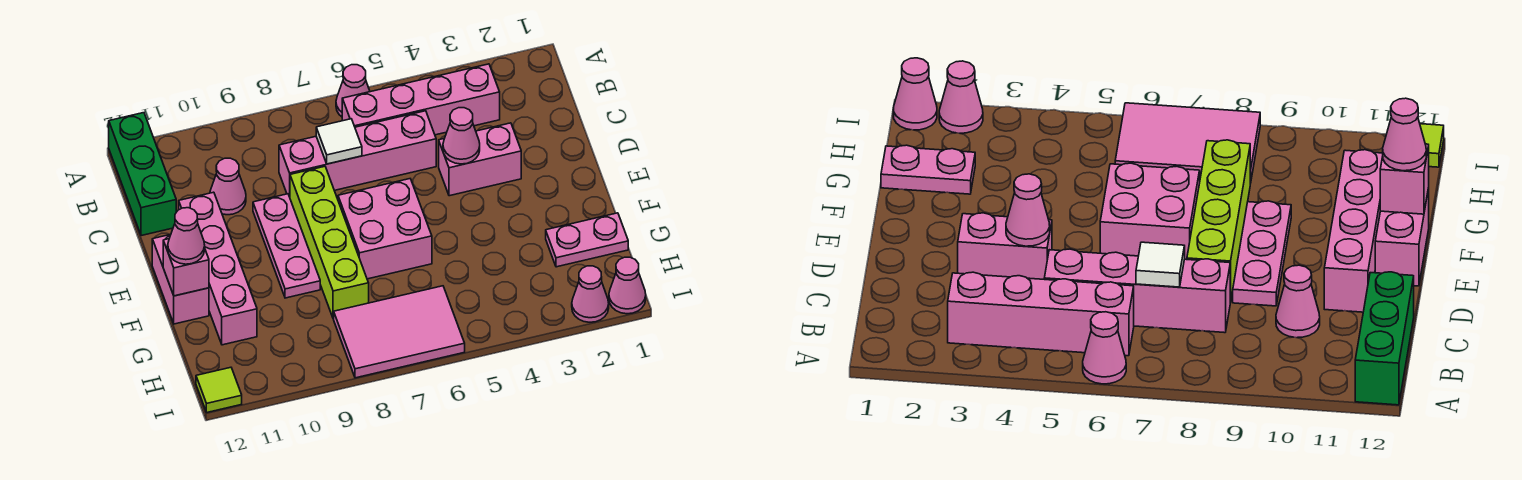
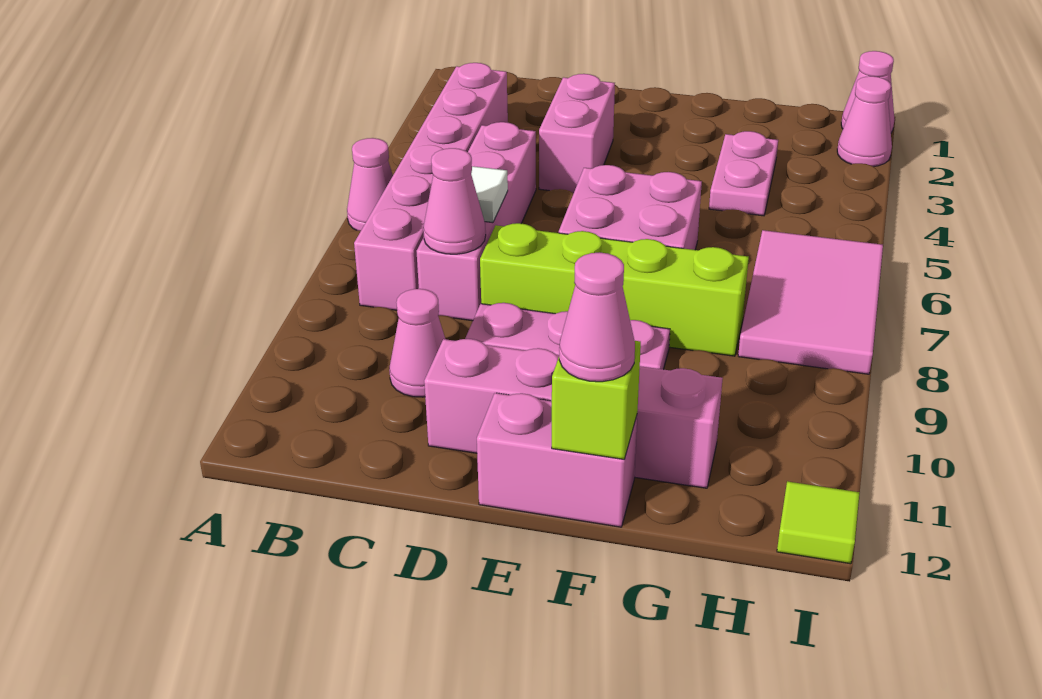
green 1x3 brick [109,113,176,236] -> none
pink 1x4 brick [342,64,500,135] -> pink 1x6 brick [354,63,508,310]
pink 1x1 cone [443,108,480,164] -> pink 1x1 cone moved to [423,148,486,254]
pink 1x1 brick [163,239,209,296] -> lime 1x1 brick [552,341,641,459]
pink 1x2 plate [546,213,628,267] -> pink 1x2 plate moved to [709,131,778,216]

